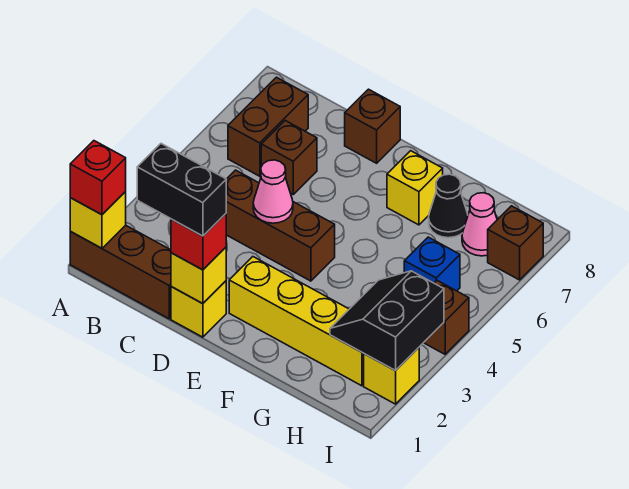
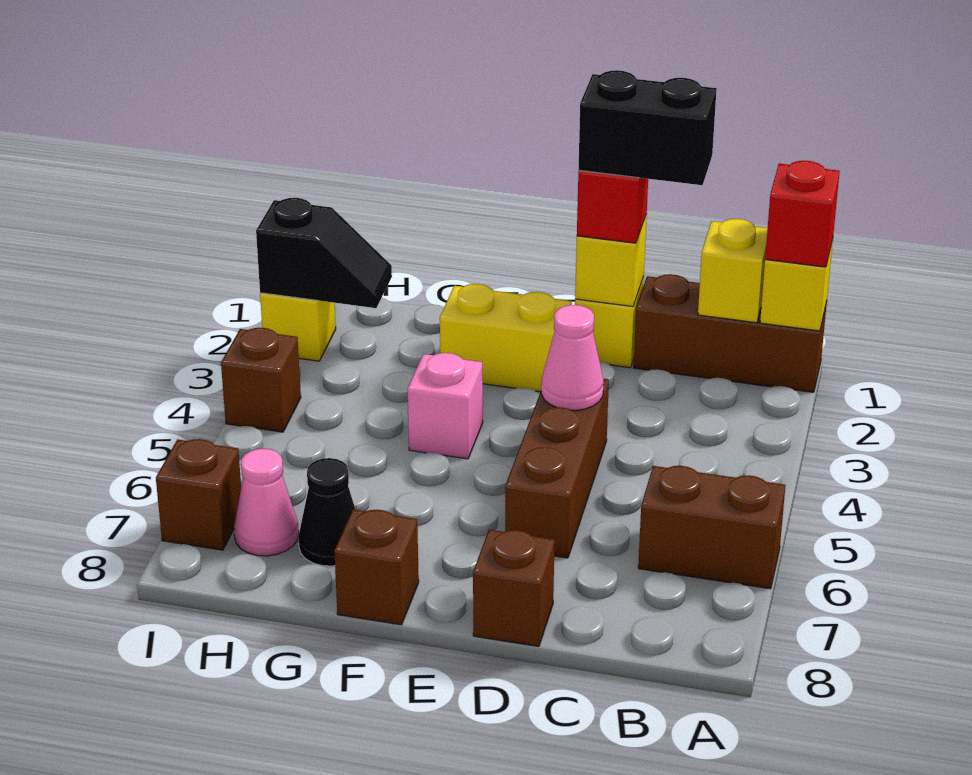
brown 1x2 brick [228,77,308,176] -> brown 1x2 brick turned to [638,466,785,589]
brown 1x3 brick [226,170,335,281] -> brown 1x3 brick turned to [505,379,609,558]
brown 1x1 brick [261,121,317,194] -> brown 1x1 brick moved to [334,509,419,625]
yellow 1x4 brick [229,257,364,386] -> yellow 1x2 brick [440,284,572,392]
none -> pink 1x1 brick [408,353,483,459]
yellow 1x1 brick [387,151,443,225] -> yellow 1x1 brick moved to [698,219,768,323]
black 2x2 slope [330,271,444,371] -> black 1x2 slope [256,198,392,308]
blue 1x1 brick [404,237,460,291] -> none

